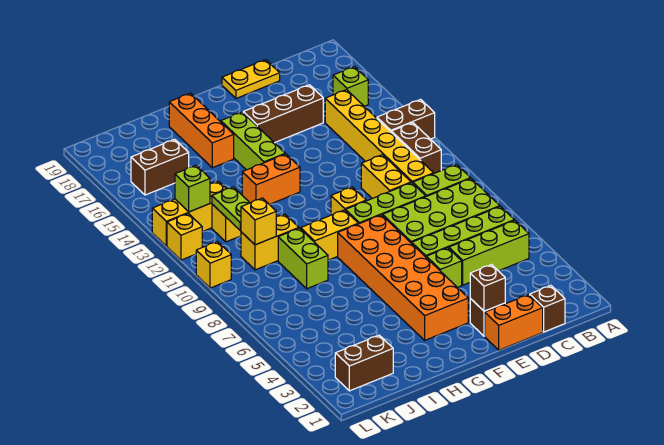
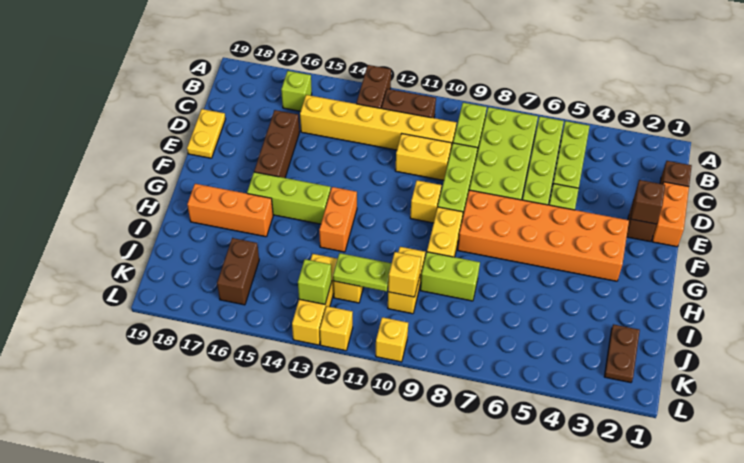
brown 1x2 brick [335,335,393,391] -> brown 1x2 plate [604,324,640,383]

